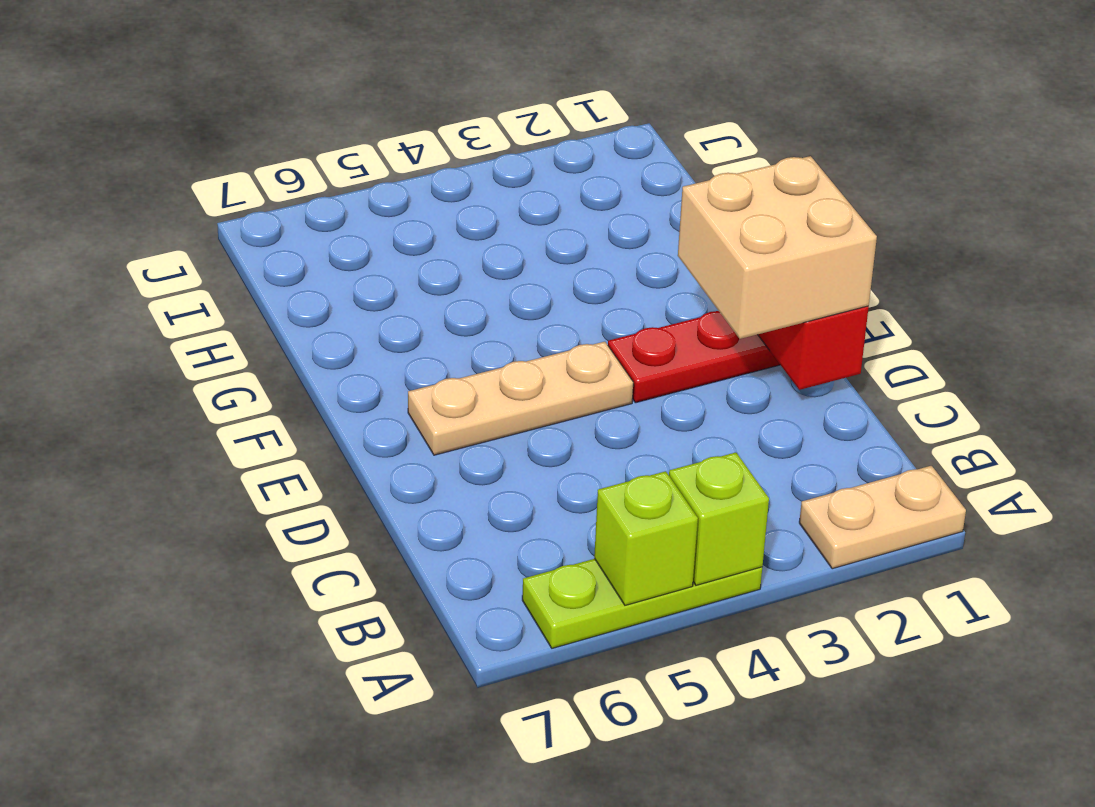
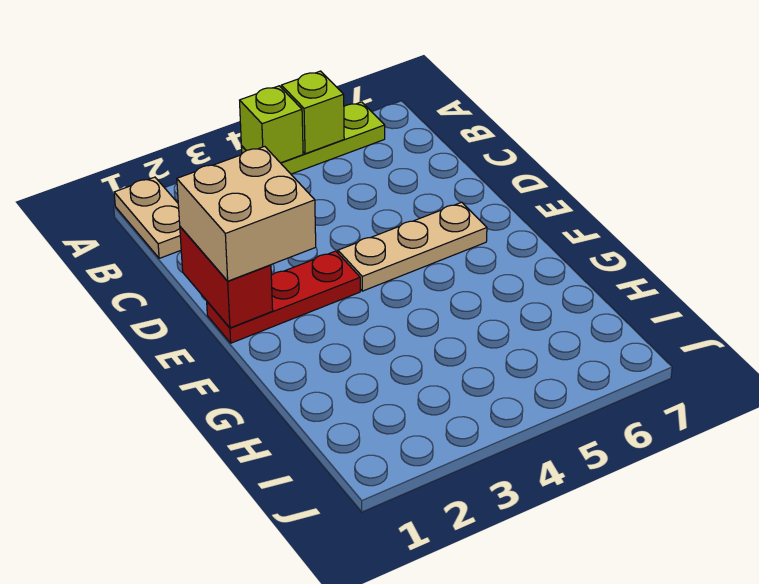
tan 1x2 plate [799,466,966,569] -> tan 1x2 plate turned to [114,177,181,258]

